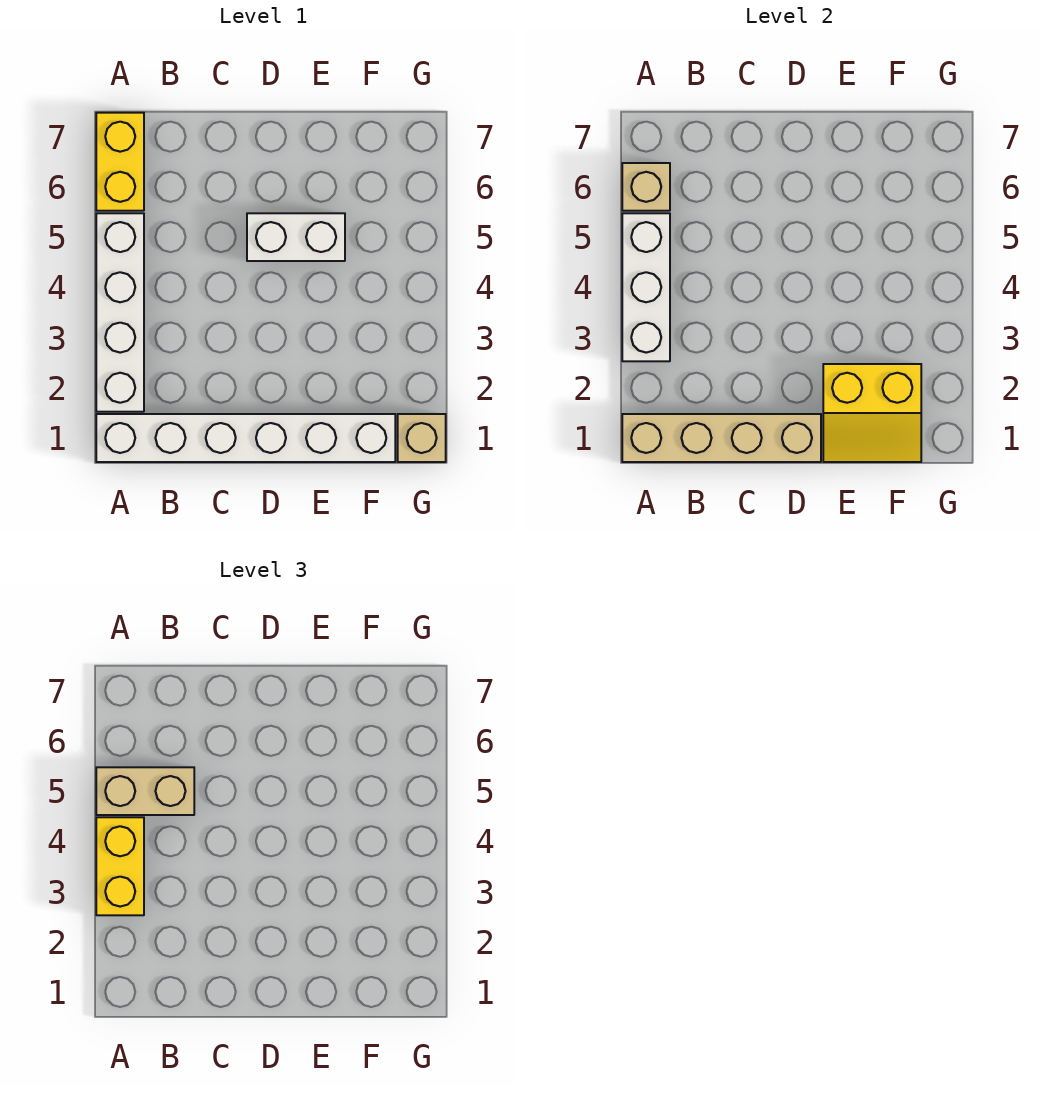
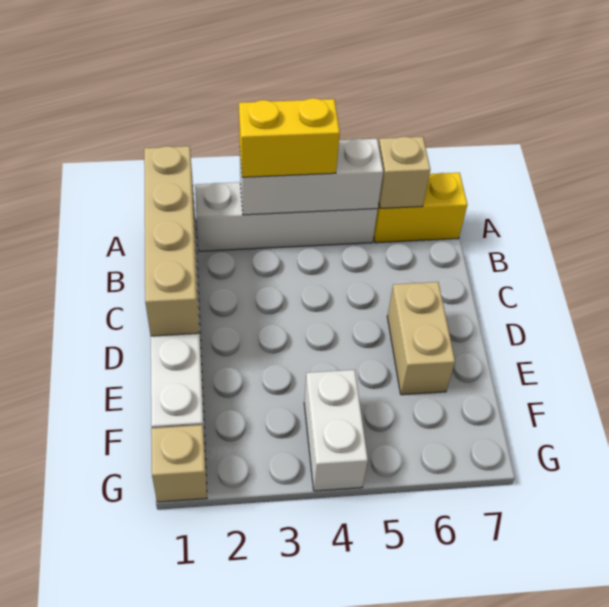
tan 1x2 brick [96,767,194,815] -> tan 1x2 brick moved to [387,282,455,395]
white 1x2 brick [247,213,345,261] -> white 1x2 brick moved to [304,370,368,491]
yellow 2x2 slope [823,364,921,462] -> none

